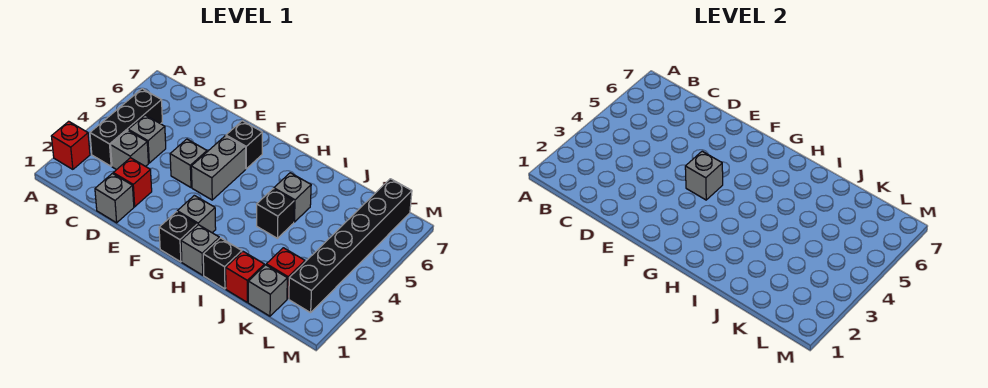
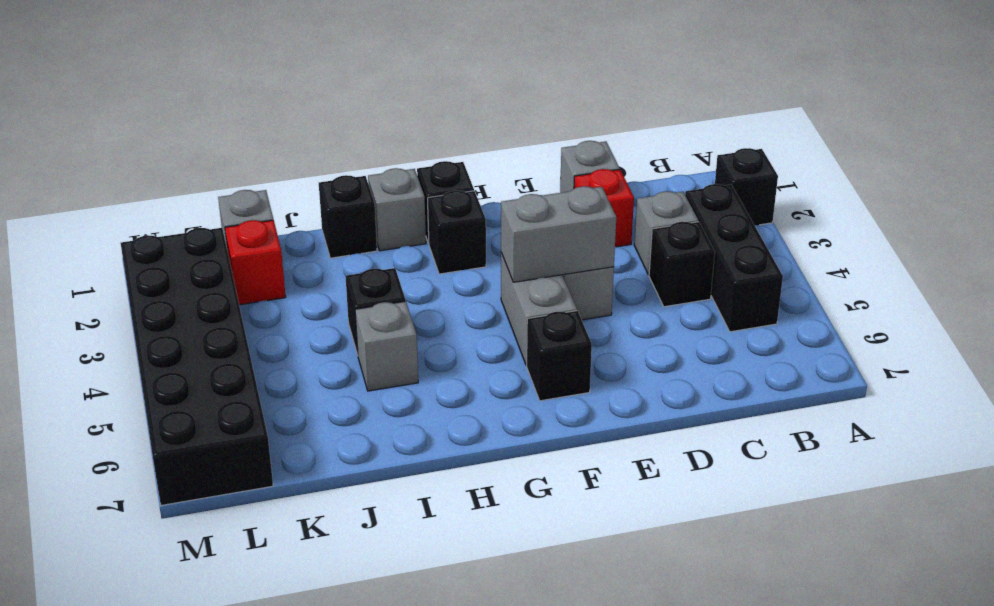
red 1x1 brick [51,121,90,169] -> black 1x1 brick [715,148,778,225]
grey 1x1 brick [128,115,166,163] -> black 1x1 brick [649,222,715,307]
grey 1x1 brick [685,151,723,200] -> grey 1x2 brick [501,186,616,282]
grey 1x1 brick [177,195,216,233] -> black 1x1 brick [428,191,486,274]
red 1x1 brick [226,252,264,302] -> none
black 1x6 brick [289,179,412,313] -> black 2x6 brick [121,228,273,505]

